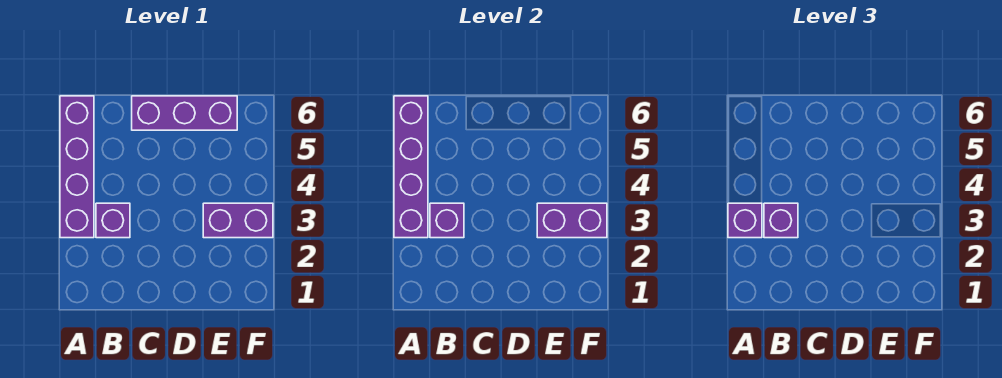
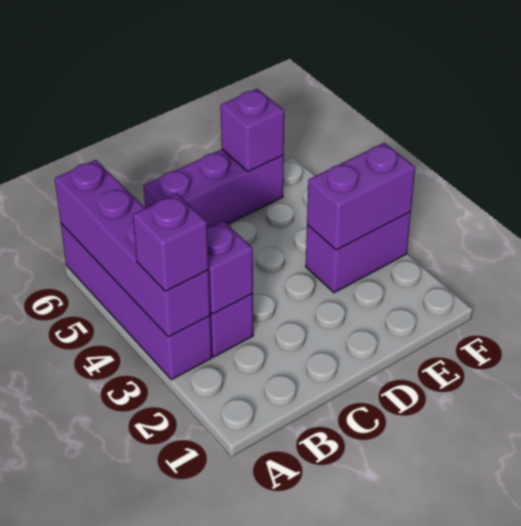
purple 1x1 brick [764,203,798,238] -> purple 1x1 brick moved to [221,89,284,171]

